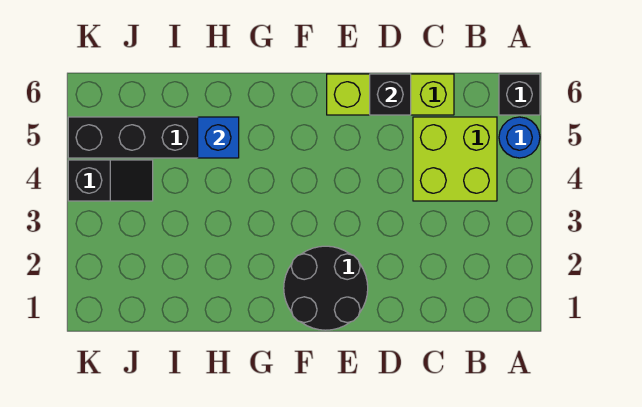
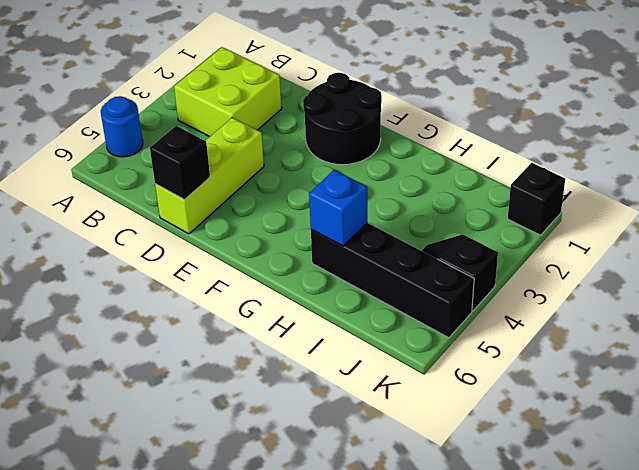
black 1x1 brick [499,74,540,115] -> black 1x1 brick moved to [508,163,565,235]
lime 2x2 brick [413,117,497,201] -> lime 2x2 brick moved to [174,47,282,137]
lime 1x3 brick [327,74,454,115] -> lime 1x3 brick turned to [155,118,264,234]

